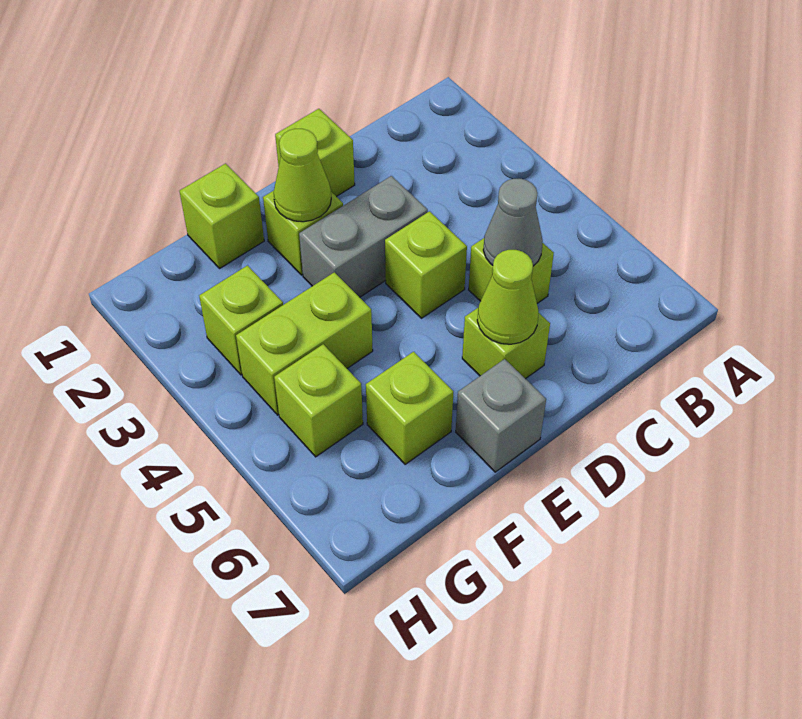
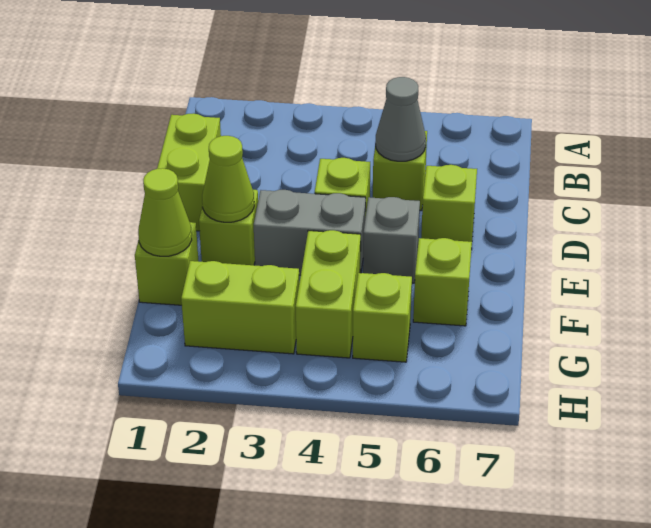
lime 1x1 brick [275,109,355,197] -> lime 1x2 brick [157,113,221,231]
grey 1x2 brick [299,176,428,297] -> grey 1x2 brick turned to [254,190,366,275]
lime 1x1 cone [477,250,539,344] -> lime 1x1 cone moved to [138,168,192,256]
grey 1x1 brick [456,359,546,472] -> grey 1x1 brick moved to [363,197,420,283]
lime 1x1 brick [199,266,283,375] -> lime 1x2 brick [181,261,299,354]

